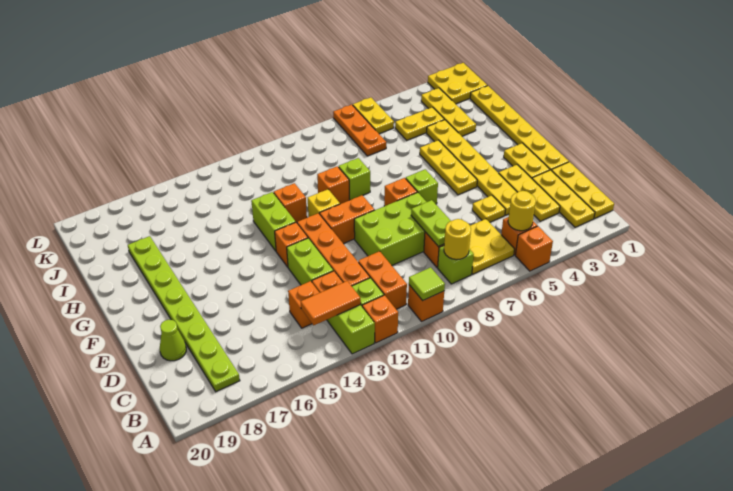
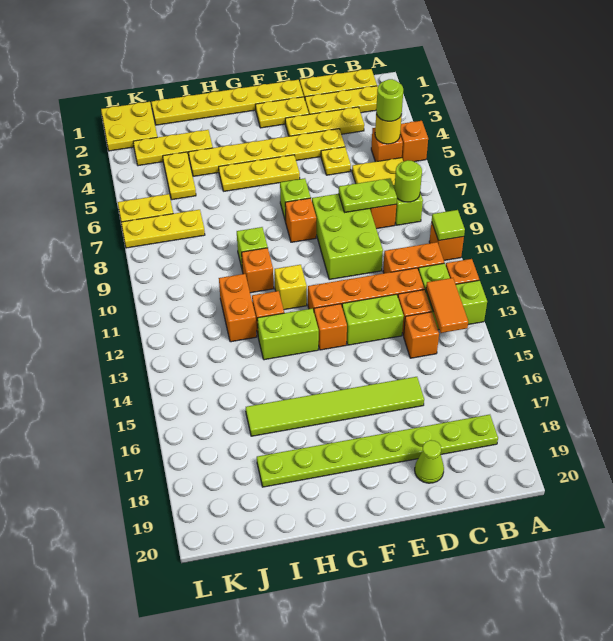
none -> lime 1x1 round brick [376,79,403,121]
yellow 1x1 round brick [444,219,471,260] -> lime 1x1 round brick [394,160,422,202]
none -> lime 1x6 tile [246,377,424,436]
orange 1x2 brick [320,195,374,244] -> orange 1x2 brick moved to [219,274,257,342]
orange 1x3 plate [333,105,386,156] -> yellow 1x3 plate [121,210,205,248]

